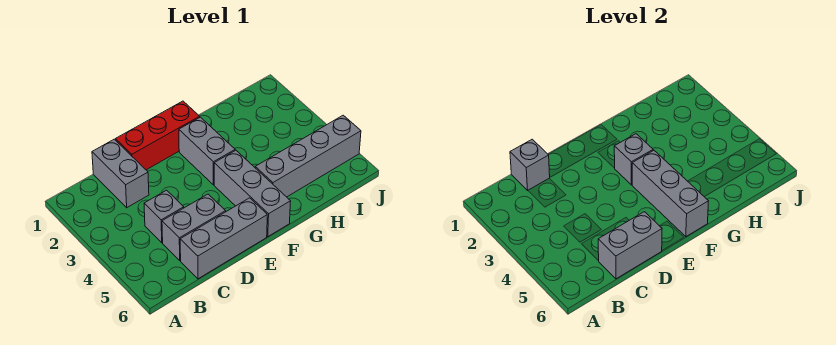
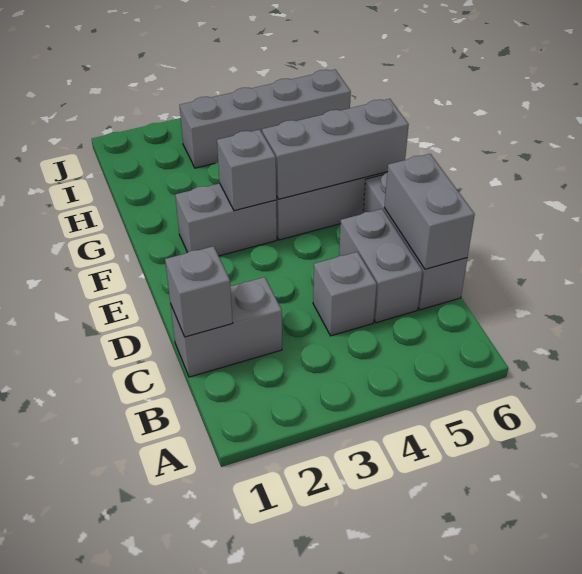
red 1x3 brick [115,101,200,170] -> none
grey 1x4 brick [255,115,361,197] -> grey 1x4 brick turned to [179,70,351,168]

